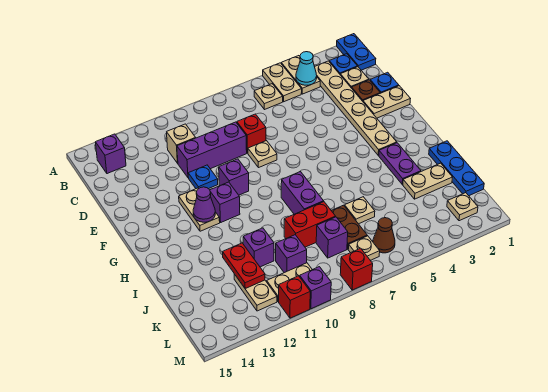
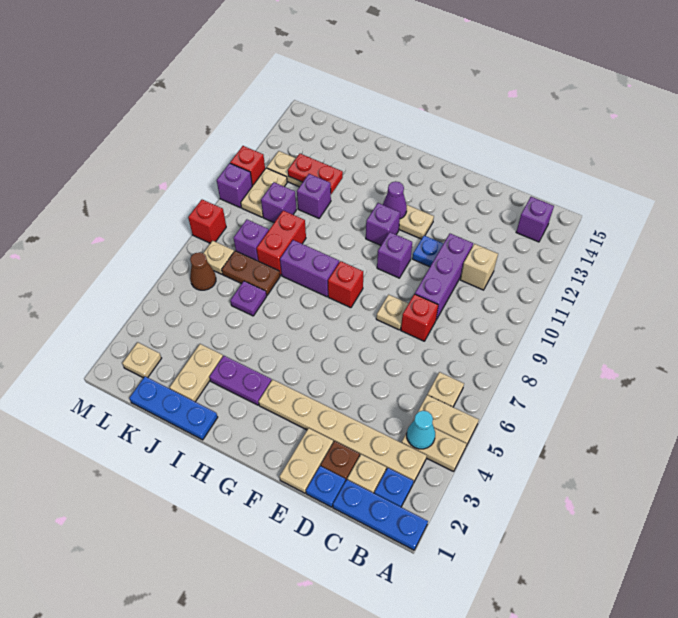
blue 1x2 plate [337,34,376,70] -> blue 1x3 plate [333,480,428,550]
none -> red 1x1 brick [328,261,363,308]
tan 1x1 plate [345,197,375,224] -> purple 1x1 plate [230,281,267,316]

